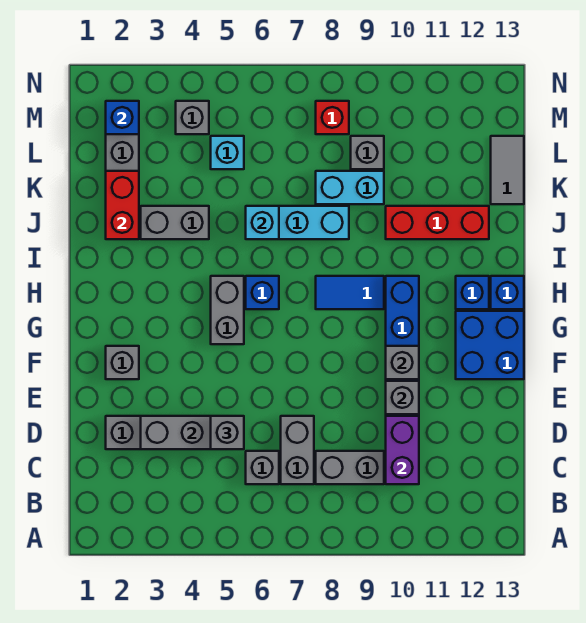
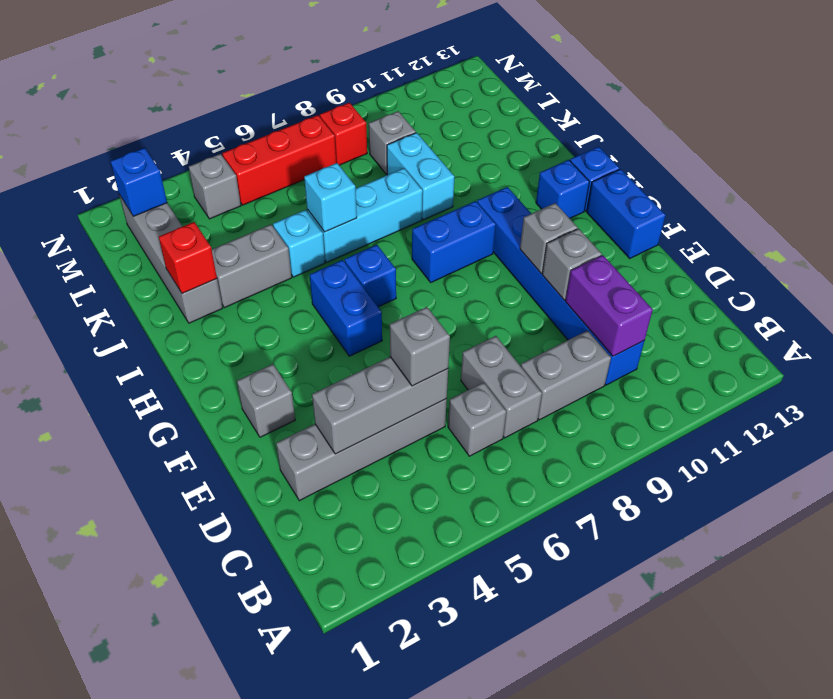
blue 2x2 brick [456,311,524,379] -> blue 1x2 brick [587,169,666,259]
grey 1x2 brick [211,276,244,344] -> blue 1x2 brick [310,260,382,356]
blue 1x2 tile [316,276,384,309] -> blue 1x2 brick [412,201,496,282]
red 1x2 brick [106,171,139,239] -> red 1x1 brick [159,222,217,294]
red 1x3 brick [386,206,489,239] -> red 1x3 brick moved to [222,115,336,205]
cyan 1x2 brick [316,171,384,204] -> cyan 1x2 brick turned to [387,133,454,220]
grey 1x2 tile [491,136,524,204] -> none
cyan 1x1 brick [211,136,244,169] -> cyan 1x1 brick moved to [273,210,325,277]

